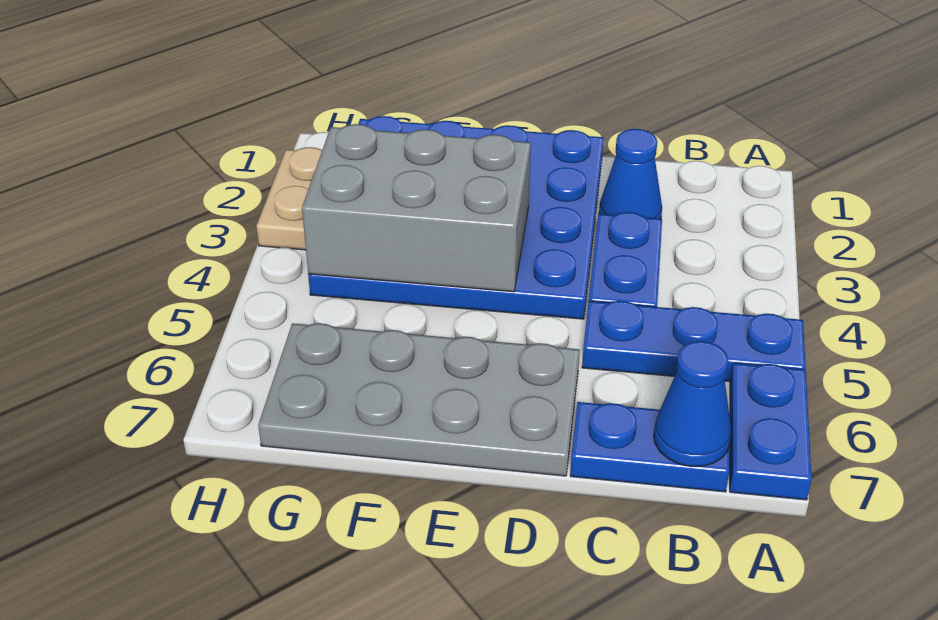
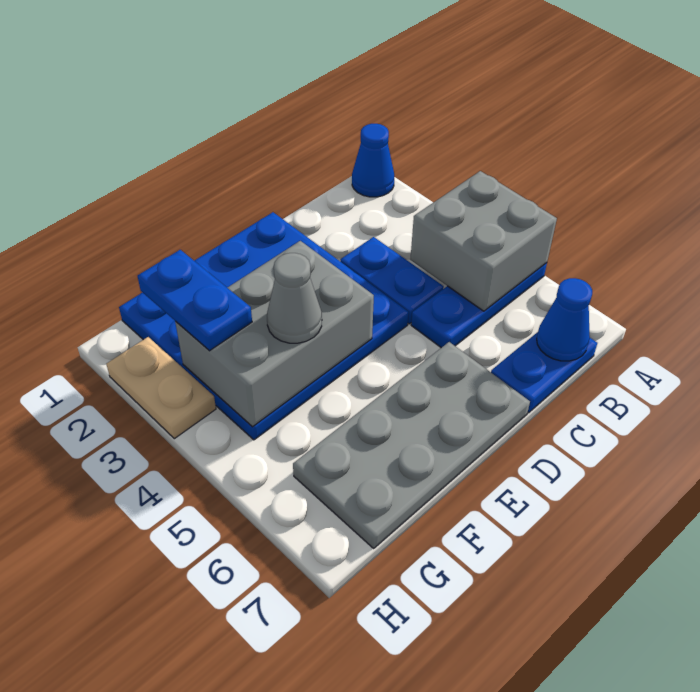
none -> grey 2x2 brick [410,171,557,311]
blue 1x2 plate [729,363,812,500] -> blue 1x2 plate moved to [138,250,252,351]
blue 1x1 cone [599,129,662,219] -> blue 1x1 cone moved to [352,124,394,197]
none -> grey 1x1 cone [267,253,322,343]

